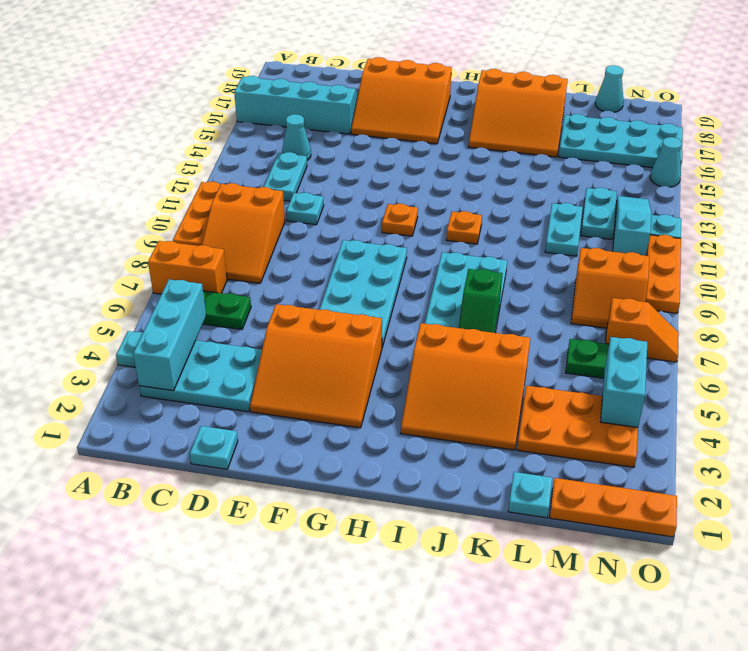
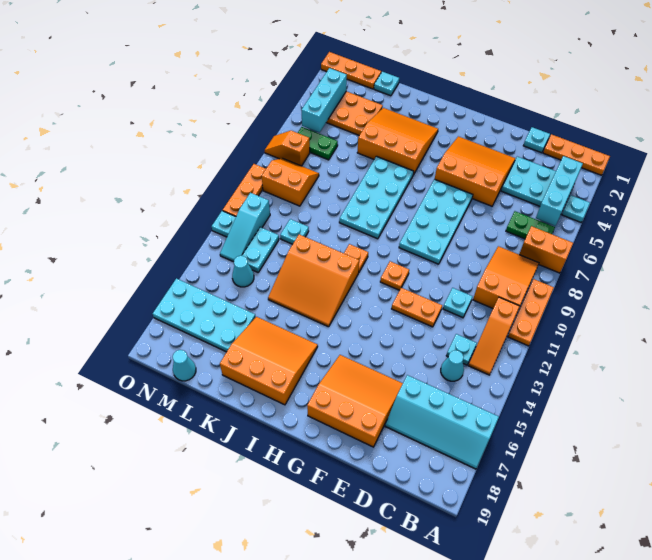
none -> orange 1x3 plate [543,134,610,175]
none -> orange 1x3 slope [468,297,520,375]
cyan 1x2 plate [264,152,307,201] -> cyan 1x1 plate [446,334,477,365]
none -> orange 1x2 plate [392,288,442,327]
none -> orange 3x3 slope [268,235,359,327]
green 1x2 slope [459,269,503,333] -> none
cyan 1x2 plate [545,203,583,256] -> cyan 1x1 plate [280,219,309,244]
cyan 1x2 brick [600,337,647,427] -> cyan 1x3 brick [302,68,347,133]
cyan 1x1 cone [650,137,682,187] -> cyan 1x1 cone moved to [232,256,254,287]

